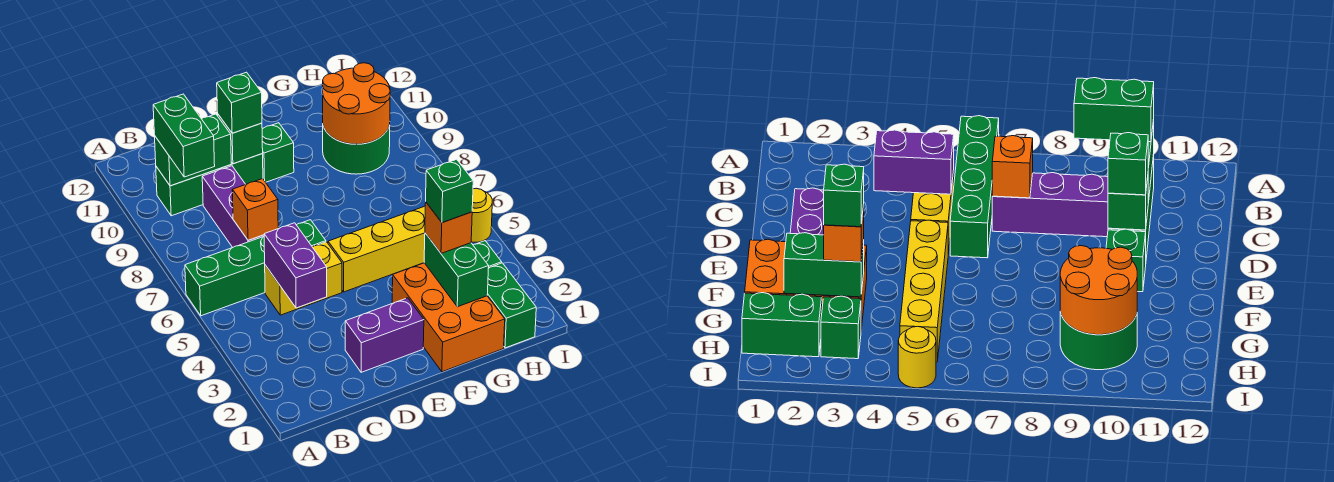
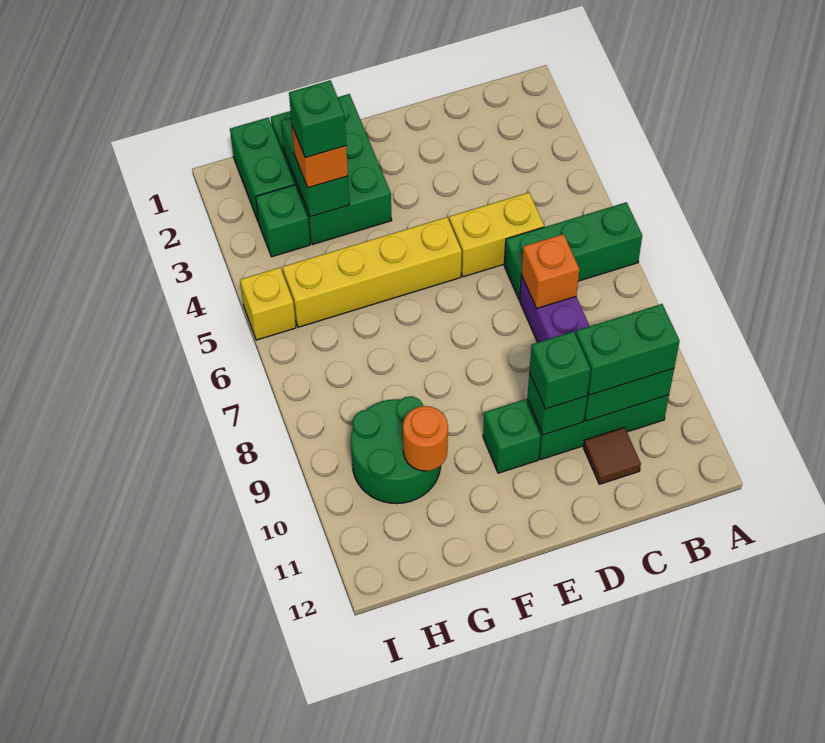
green 1x4 brick [185,220,326,316] -> green 1x3 brick [504,202,642,299]
green 1x2 brick [153,94,215,177] -> green 1x2 brick turned to [576,304,680,395]
purple 1x2 brick [264,223,327,308] -> none
none -> brown 1x1 tile [584,427,641,484]
purple 1x2 brick [345,298,424,372] -> none
orange 2x3 brick [392,263,505,372] -> green 2x3 brick [271,94,392,245]
orange 2x2 round brick [323,63,390,144] -> orange 1x1 round brick [403,406,448,471]
yellow 1x1 round brick [471,188,492,242] -> yellow 1x1 brick [240,268,296,340]

